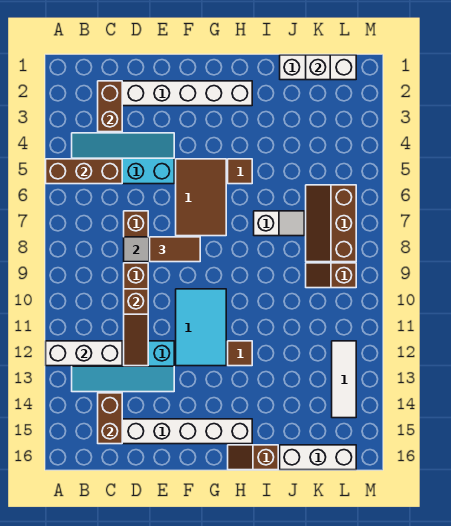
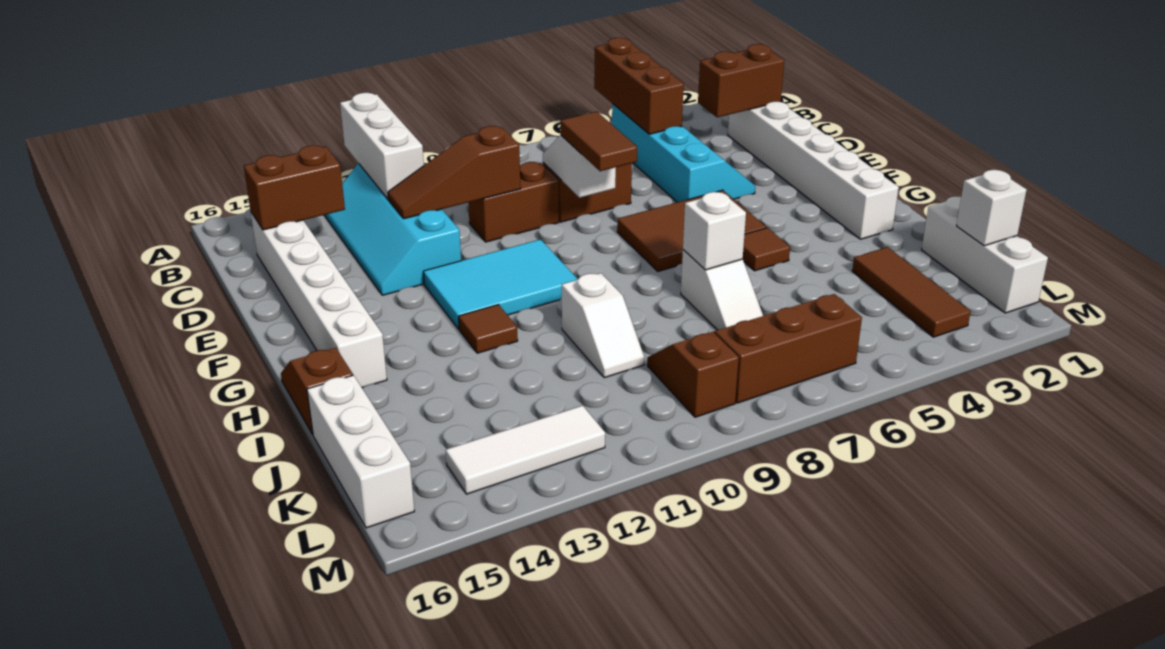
none -> white 1x1 brick [683,192,746,270]
none -> white 1x2 slope [562,273,644,378]
none -> brown 1x3 tile [852,247,971,337]

